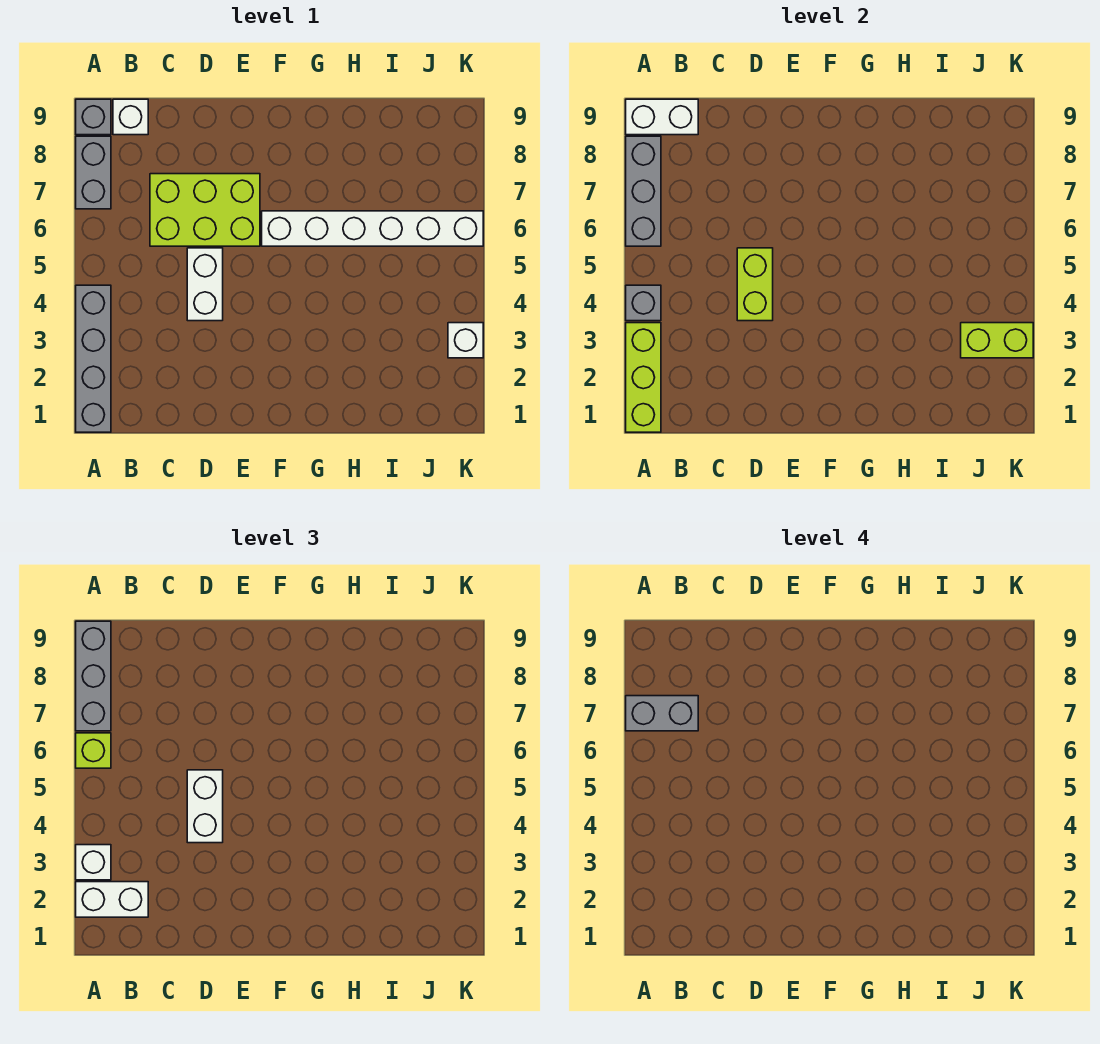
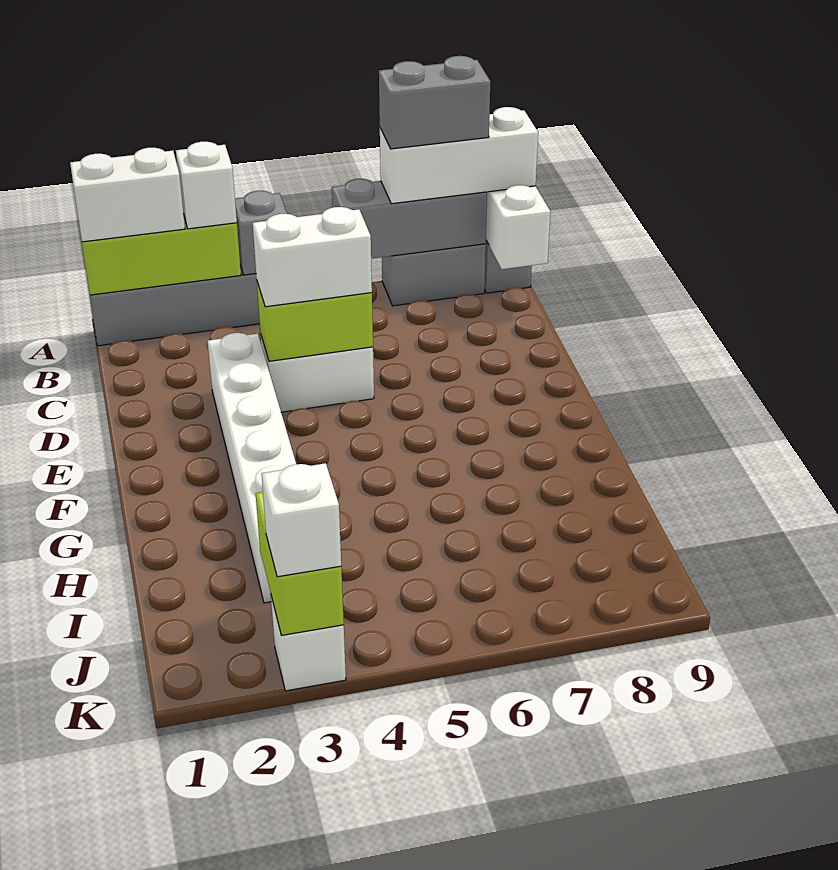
white 1x2 brick [76,882,148,917] -> white 1x2 brick turned to [70,148,185,242]
lime 1x1 brick [76,733,111,768] -> none
grey 1x3 brick [76,621,111,731] -> white 1x3 brick [380,107,538,204]
grey 1x2 brick [626,696,698,731] -> grey 1x2 brick turned to [379,56,490,149]
white 1x1 brick [113,99,148,135] -> white 1x1 brick moved to [262,463,341,577]
lime 2x3 brick [150,174,260,246] -> none
white 1x6 brick [262,211,483,246] -> white 1x6 brick moved to [208,333,296,603]

